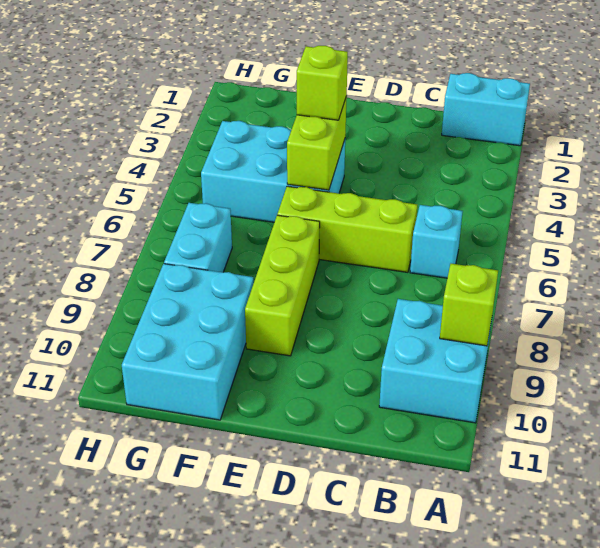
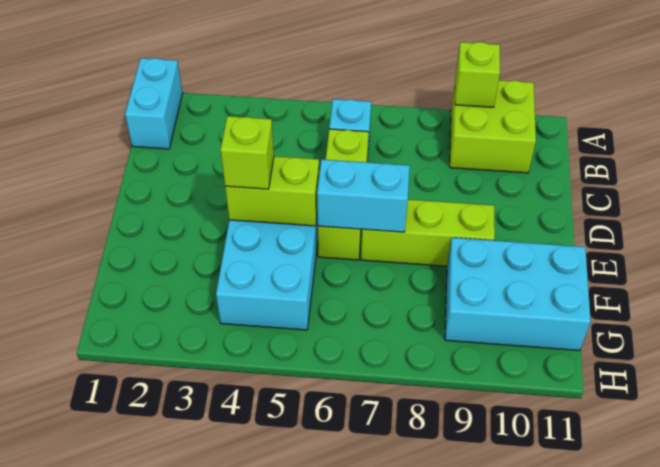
cyan 2x2 brick [379,299,492,423] -> lime 2x2 brick [450,80,536,173]
cyan 1x2 brick [164,203,232,272] -> cyan 1x2 brick moved to [317,159,410,232]

